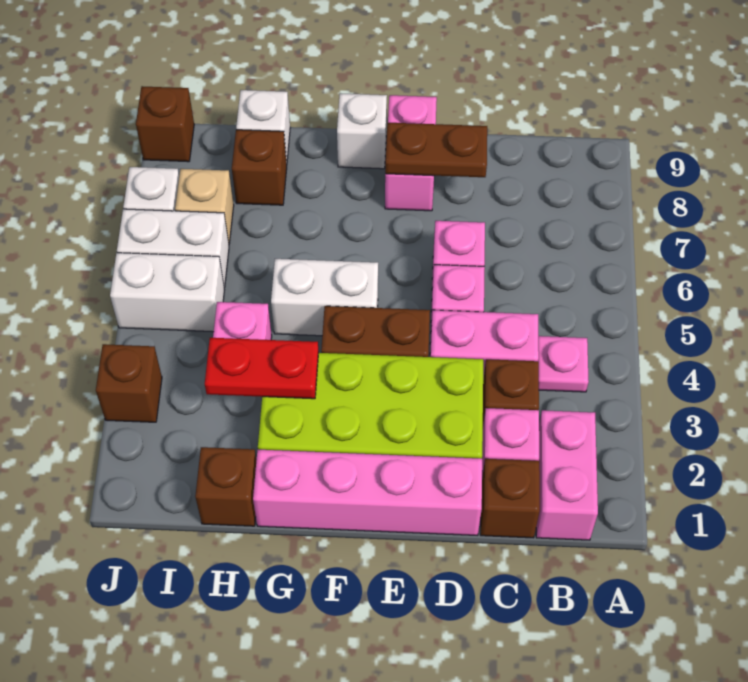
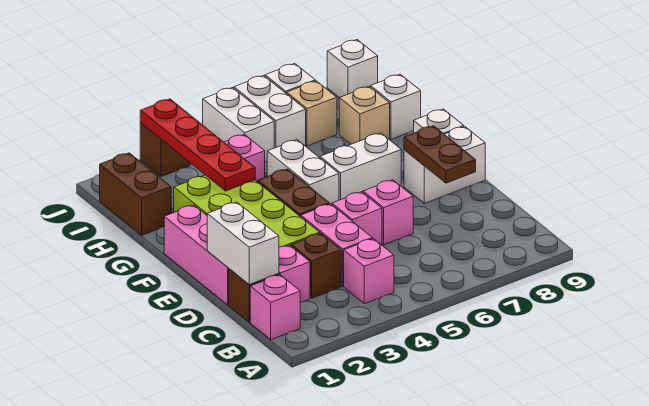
pink 1x2 brick [536,410,598,540] -> pink 1x1 brick [250,275,300,340]
pink 1x1 plate [538,336,589,392] -> pink 1x1 brick [344,239,394,304]
none -> white 1x2 brick [207,202,279,285]
pink 1x4 brick [253,450,482,536] -> pink 1x3 brick [164,205,229,305]
pink 1x2 brick [385,95,437,211] -> white 1x2 brick [404,126,485,204]
none -> white 1x2 brick [320,133,401,200]
red 1x2 plate [205,338,319,399] -> red 1x4 plate [140,99,255,191]
brown 1x1 brick [195,447,256,526] -> brown 1x2 brick [100,153,171,235]
brown 1x1 brick [232,130,287,205] -> tan 1x1 brick [339,86,390,144]
brown 1x1 brick [136,86,194,162] -> white 1x1 brick [327,40,378,98]

